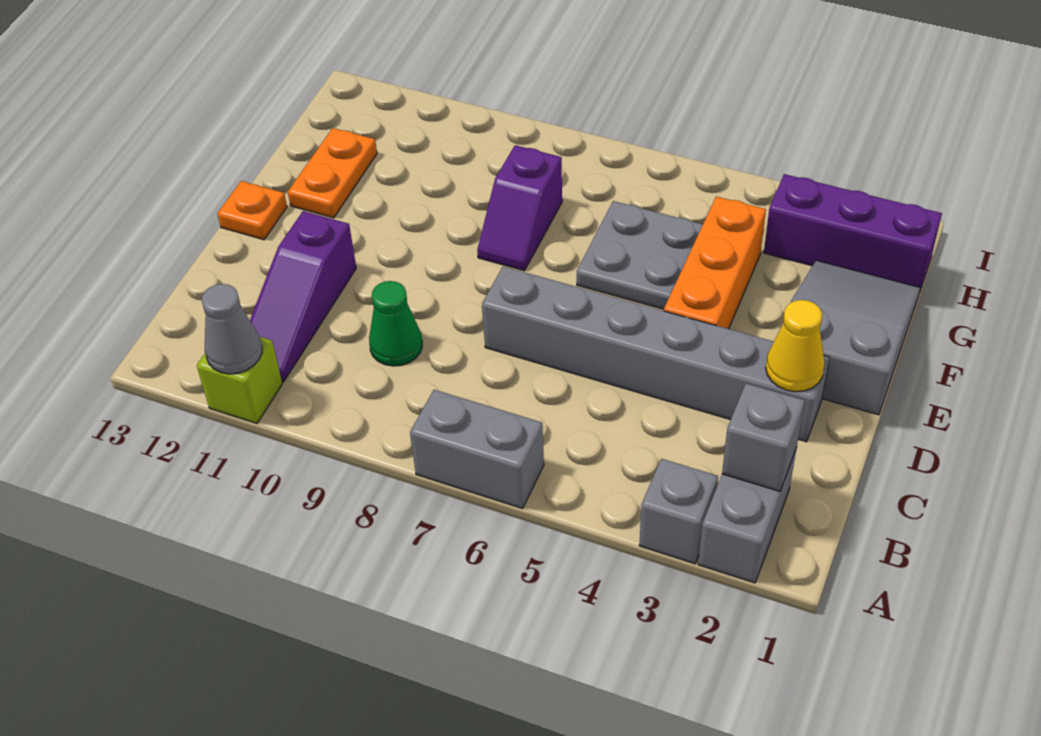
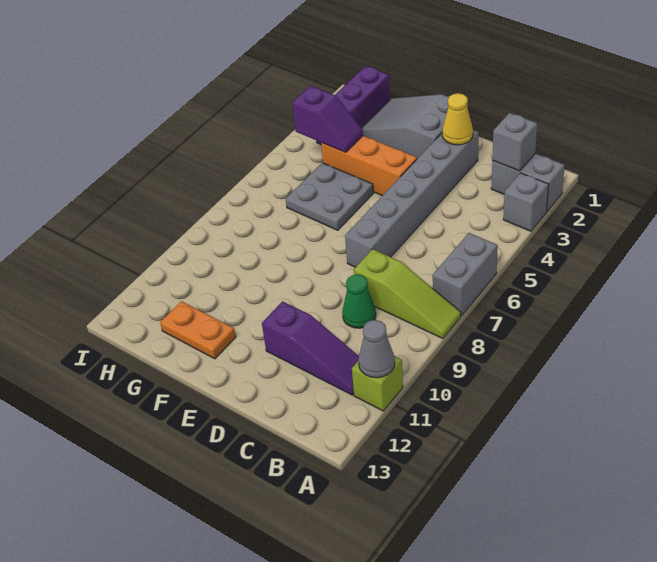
none -> lime 1x3 slope [354,249,461,339]
orange 1x1 plate [217,181,287,240] -> none
purple 1x2 slope [477,145,562,271] -> purple 1x2 slope moved to [292,86,363,152]

